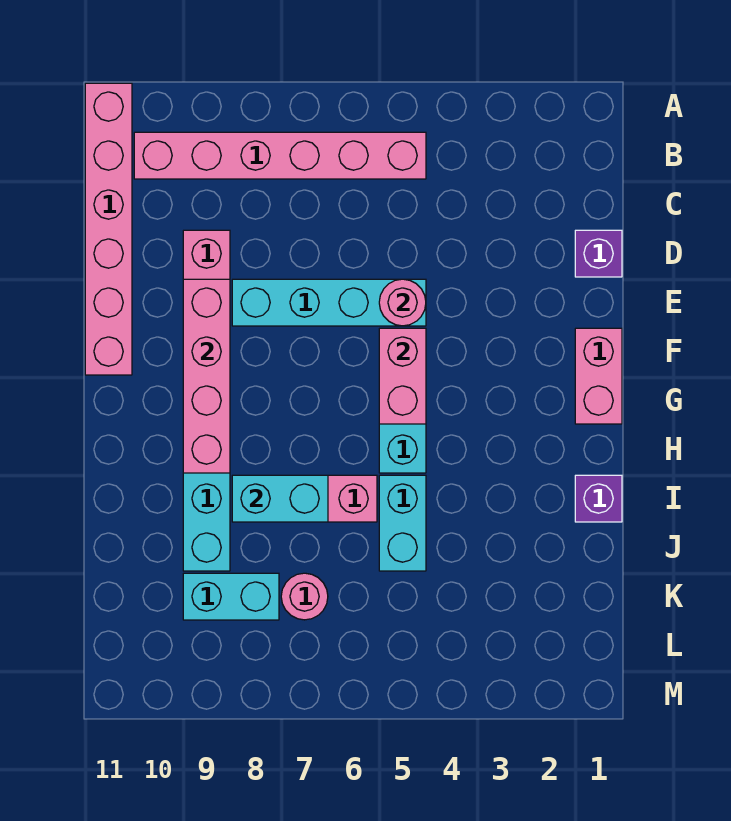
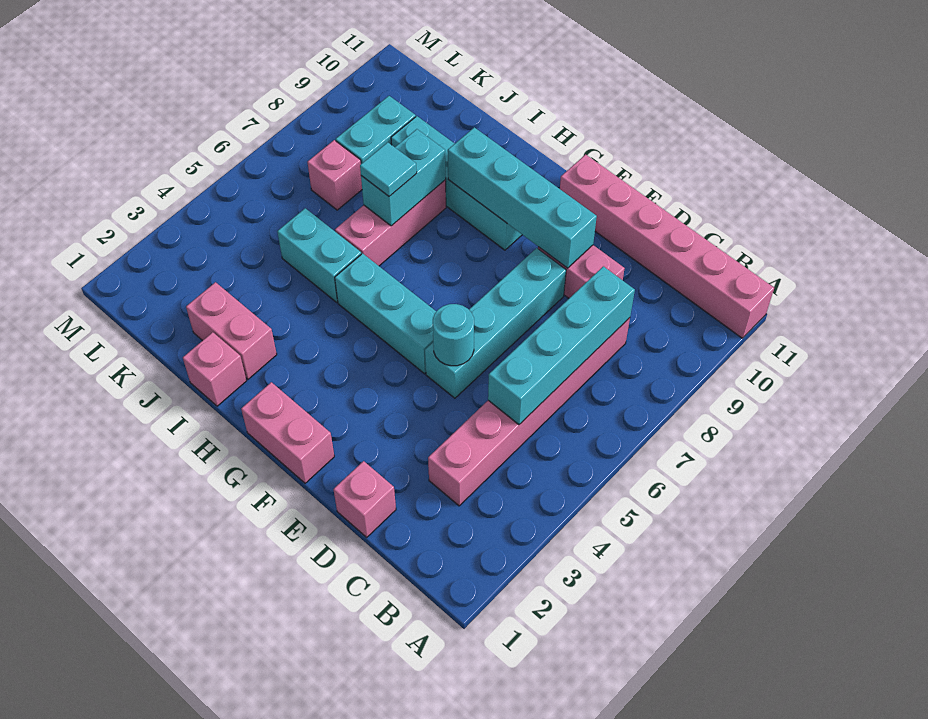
pink 1x6 brick [134,132,426,179] -> pink 1x6 brick moved to [428,318,630,506]
none -> cyan 1x4 brick [488,266,635,425]
purple 1x1 brick [575,230,622,277] -> pink 1x1 brick [333,461,396,537]
pink 1x1 round brick [379,279,426,326] -> cyan 1x1 round brick [433,304,474,366]
pink 1x4 brick [183,279,230,473] -> cyan 1x4 brick [448,127,597,268]
pink 1x2 brick [379,328,426,424] -> pink 1x2 brick moved to [186,282,277,379]
purple 1x1 brick [575,475,622,522] -> pink 1x1 brick [183,332,246,406]
none -> cyan 1x1 tile [360,142,417,196]
pink 1x1 round brick [281,573,328,620] -> pink 1x1 brick [308,140,362,210]

